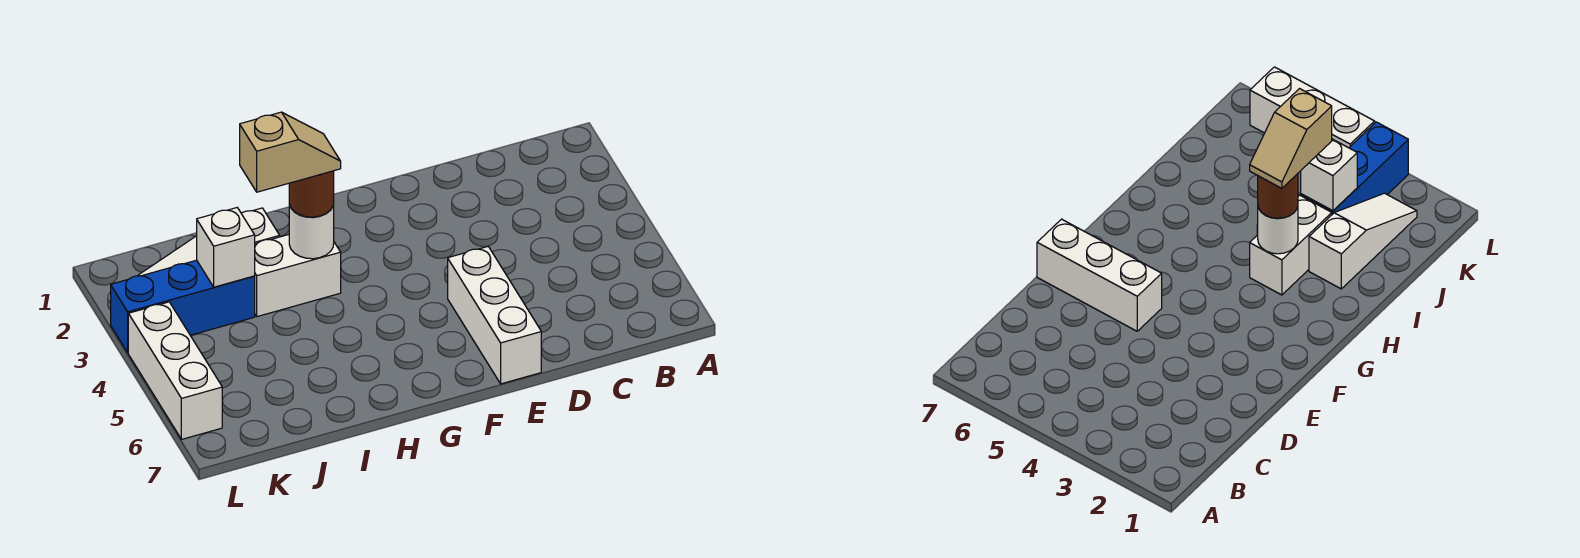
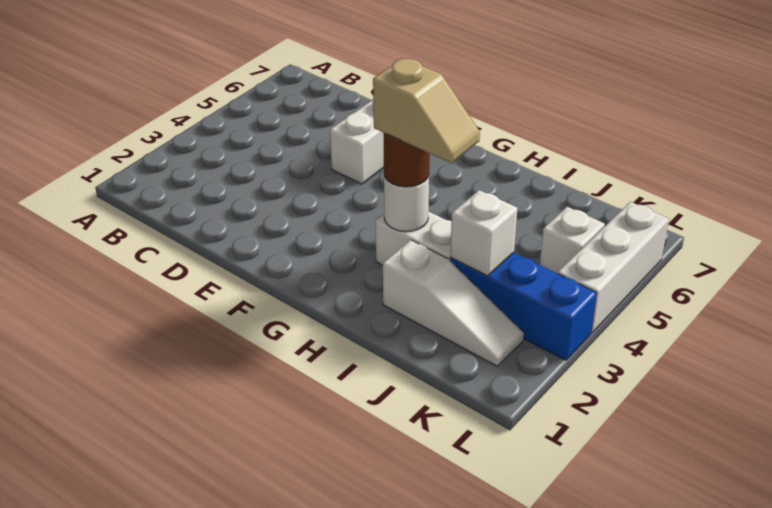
tan 1x2 slope [240,112,341,192] -> tan 1x2 slope turned to [373,58,480,163]
none -> white 1x1 brick [540,207,605,273]

